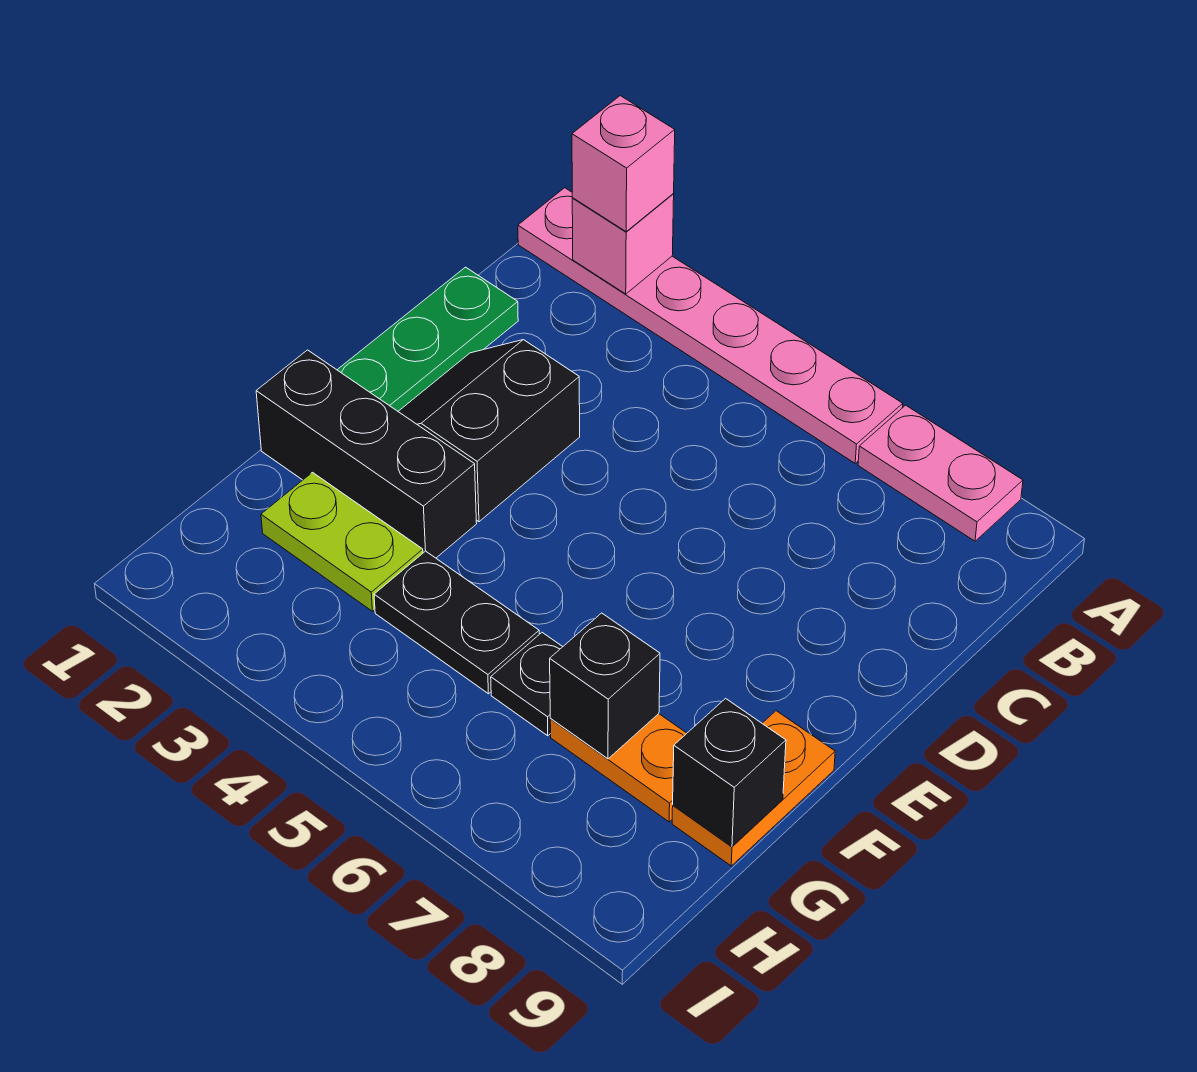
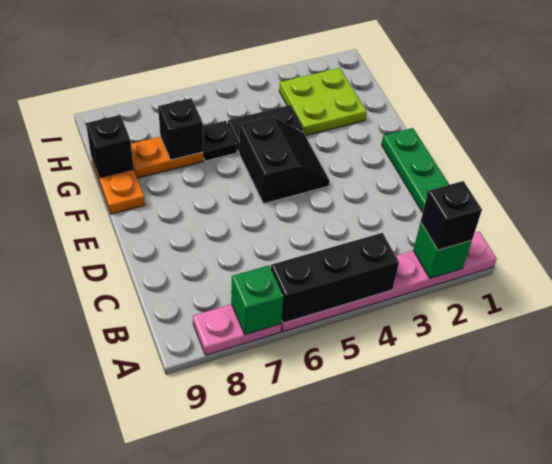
pink 1x1 brick [572,194,674,294] -> green 1x1 brick [413,222,472,278]
pink 1x1 brick [572,96,675,232] -> black 1x1 brick [421,181,482,250]
none -> green 1x1 brick [231,265,284,335]
black 2x2 slope [398,340,580,522] -> black 2x2 slope moved to [239,116,330,204]
black 1x3 brick [256,350,477,558] -> black 1x3 brick moved to [271,233,399,323]
lime 1x2 plate [261,473,423,611] -> lime 2x2 plate [279,68,366,136]

